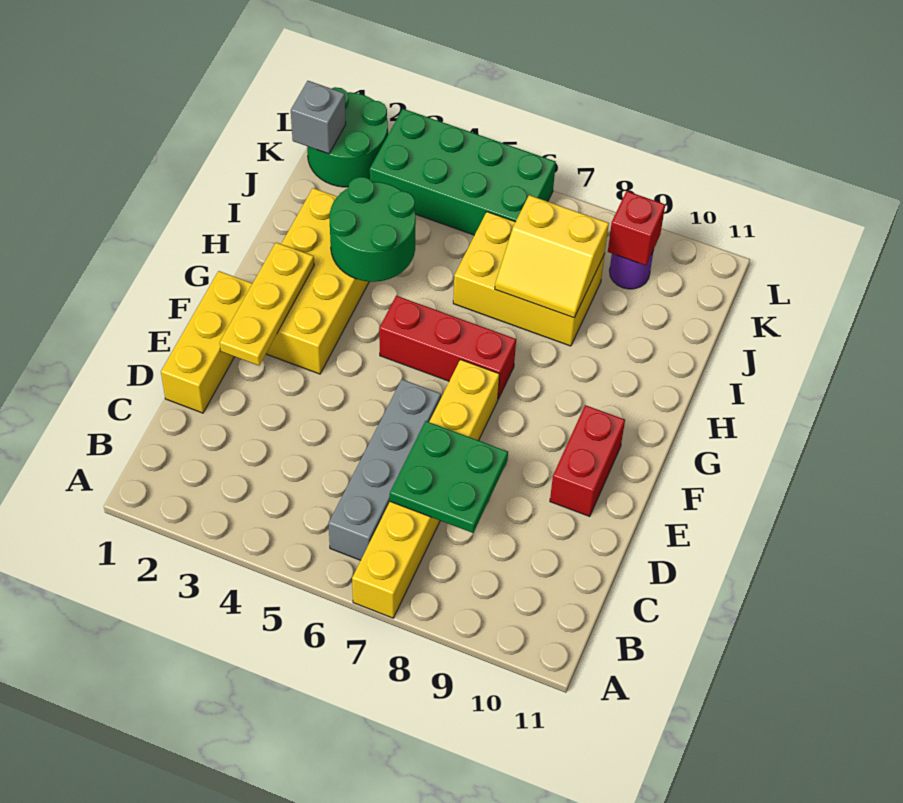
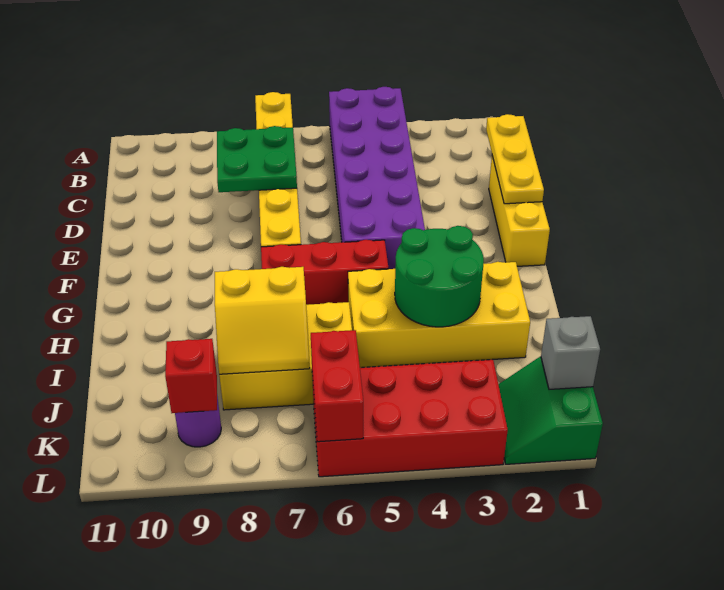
none -> purple 2x6 brick [329,87,425,269]
grey 1x4 brick [329,379,441,560] -> none
yellow 1x3 plate [220,243,314,366] -> yellow 1x3 plate moved to [486,114,544,204]
red 1x2 brick [550,405,625,517] -> red 1x2 brick moved to [311,330,363,442]
yellow 2x4 brick [266,188,369,374] -> yellow 2x4 brick turned to [348,262,530,368]
yellow 2x2 slope [495,195,609,318] -> yellow 2x2 slope turned to [215,267,310,374]
green 2x2 round brick [307,87,388,187] -> green 2x2 slope [498,357,603,464]
green 2x4 brick [370,109,556,235] -> red 2x4 brick [312,360,508,477]

